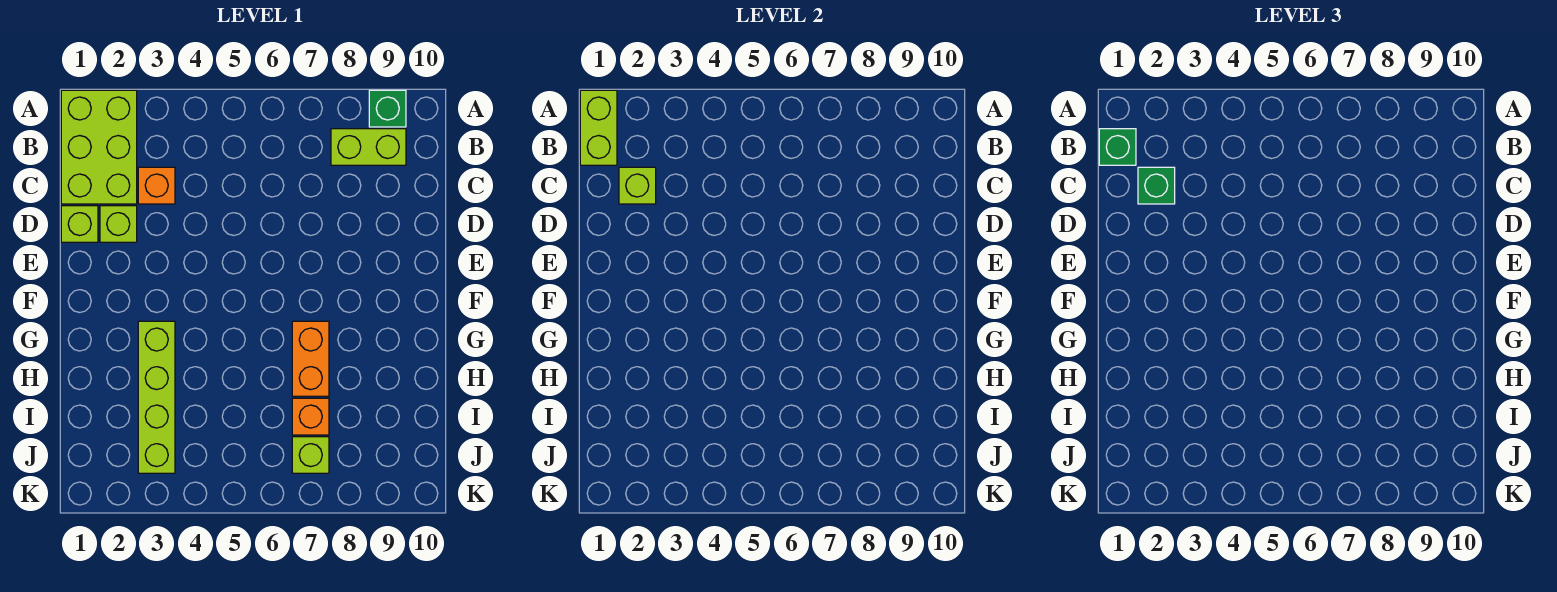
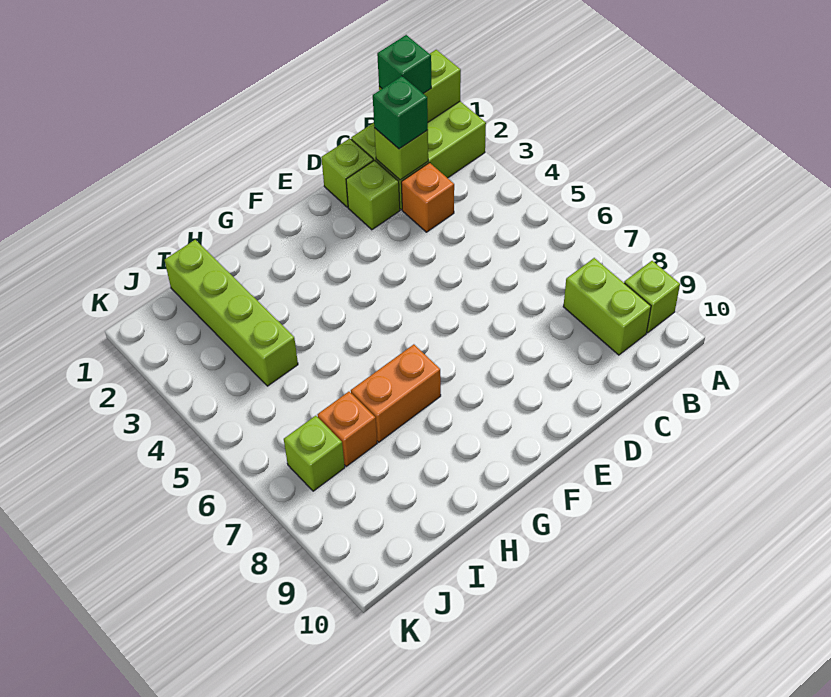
green 1x1 brick [369,90,406,127] -> lime 1x1 brick [624,261,680,333]
lime 1x4 brick [138,321,175,473] -> lime 1x4 brick turned to [165,240,298,386]

